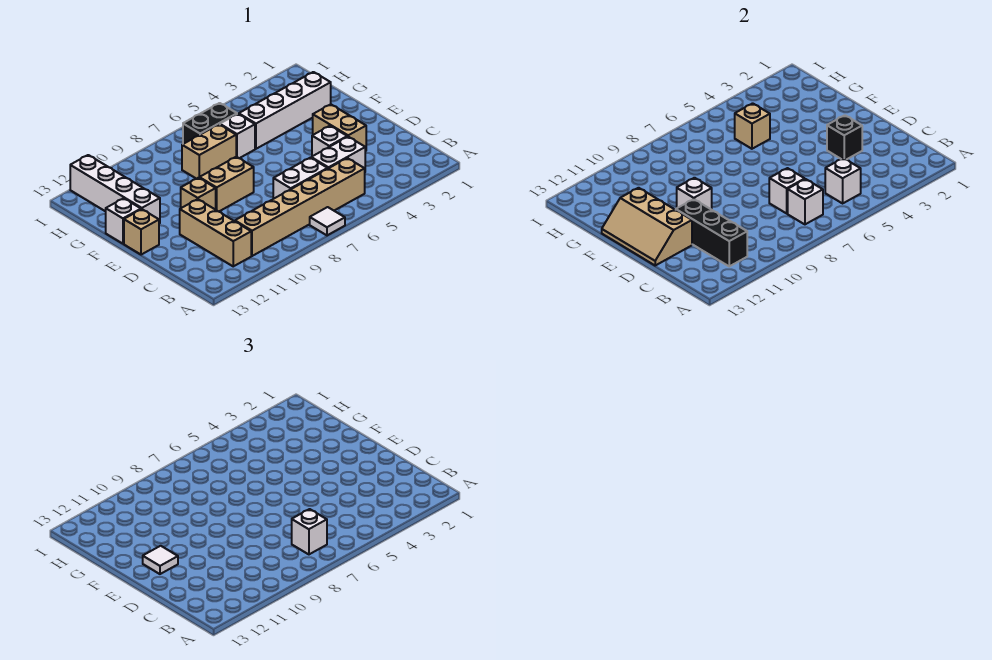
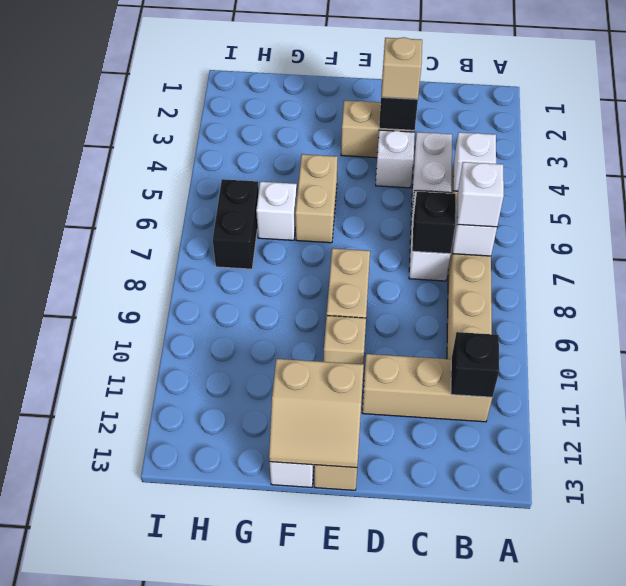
white 1x1 tile [310,207,345,235] -> none
black 1x3 brick [676,199,747,266] -> black 1x1 brick [451,332,499,397]
white 1x1 brick [769,168,805,213] -> black 1x1 brick [412,192,456,254]
tan 2x3 slope [602,188,692,265] -> tan 2x2 slope [269,359,364,468]
white 1x1 brick [677,178,712,210] -> none
white 1x1 tile [143,546,178,574] -> none
white 1x4 brick [70,155,160,224] -> none
white 1x4 brick [239,72,331,149] -> none
tan 1x1 brick [735,103,770,149] -> tan 1x1 brick moved to [381,37,422,99]
tan 1x2 brick [182,125,236,179] -> tan 1x2 brick moved to [295,154,338,243]

